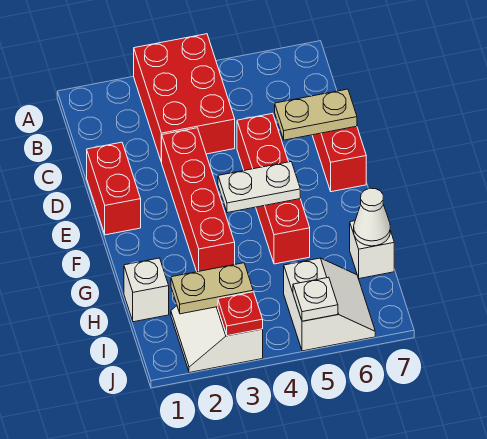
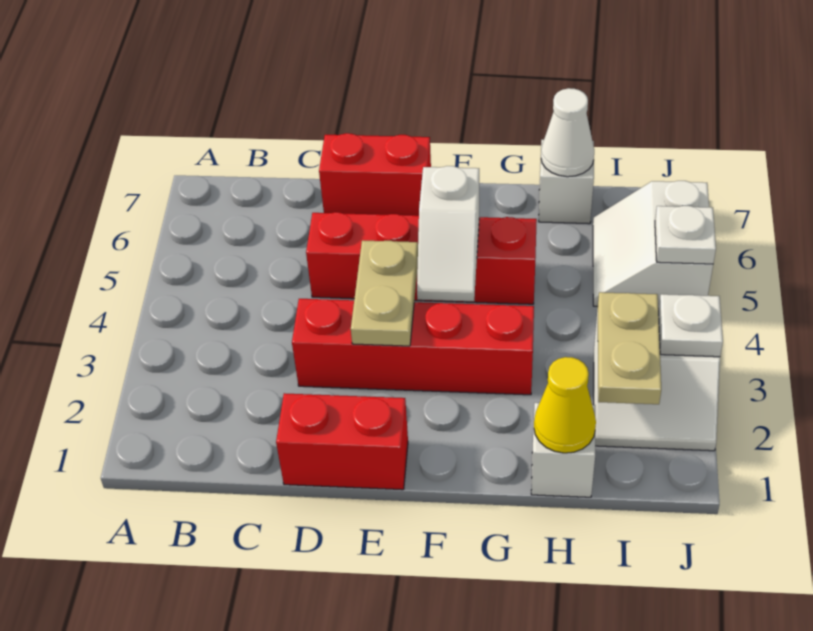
red 2x3 brick [134,34,235,162] -> none
tan 1x2 plate [275,89,357,140] -> tan 1x2 plate moved to [351,240,418,346]
white 1x2 plate [218,162,300,213] -> white 1x2 slope [417,166,479,301]
none -> yellow 1x1 cone [534,357,596,453]
white 2x2 slope [284,258,375,351] -> white 2x2 slope turned to [593,181,713,308]
red 1x1 plate [218,292,263,336] -> white 1x1 plate [658,294,723,357]

